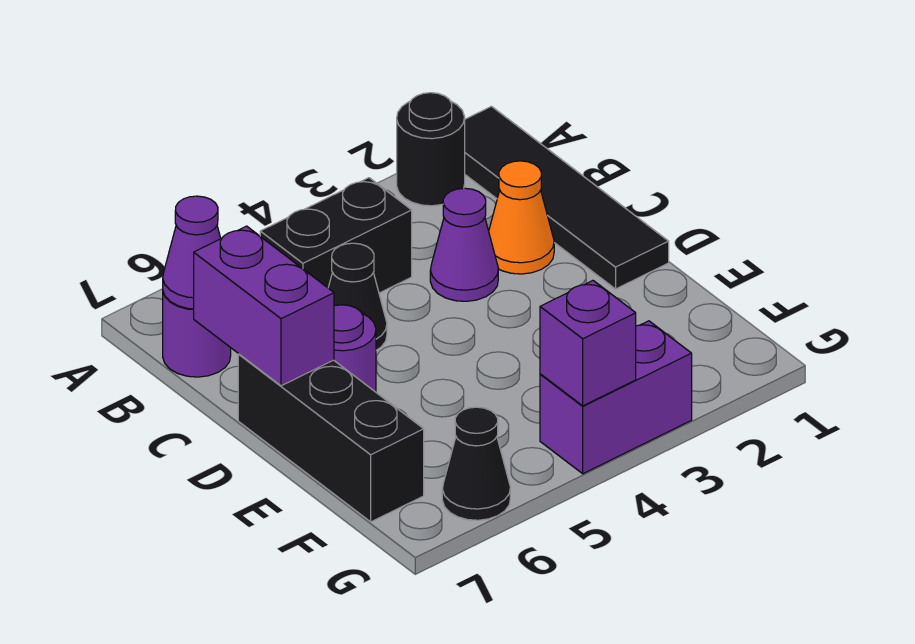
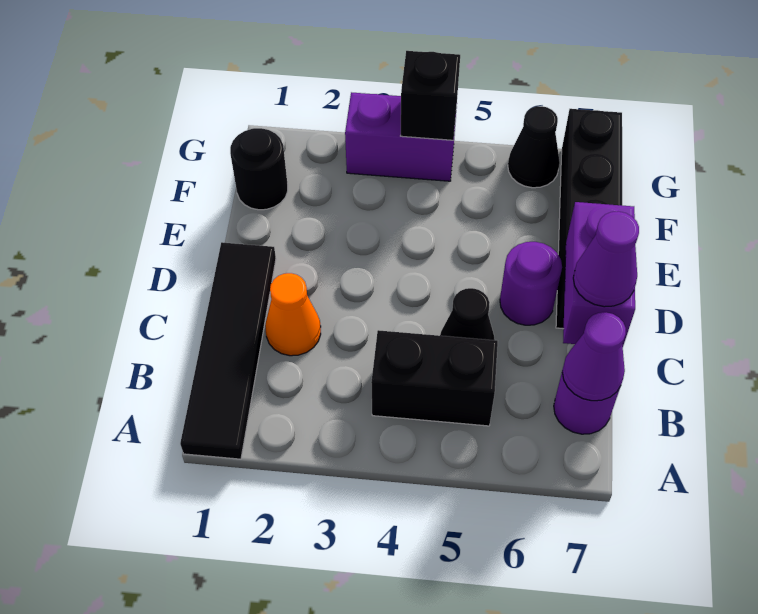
black 1x1 round brick [397,93,465,206] -> black 1x1 round brick moved to [230,128,288,210]
purple 1x1 cone [430,188,498,301] -> purple 1x1 cone moved to [573,211,639,307]
black 1x3 brick [238,354,424,522] -> black 1x4 brick [556,109,622,329]
purple 1x1 brick [540,281,636,406] -> black 1x1 brick [401,51,460,140]

